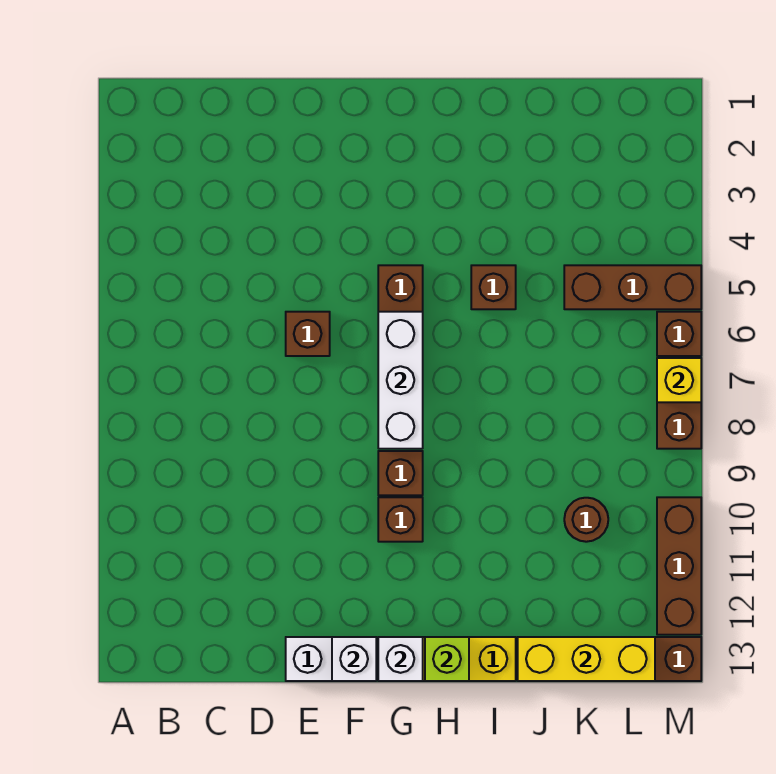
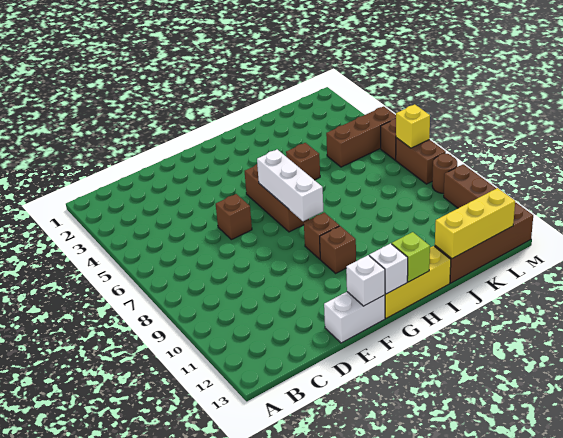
brown 1x1 round brick [564,498,608,542] -> brown 1x1 round brick moved to [432,154,457,193]

